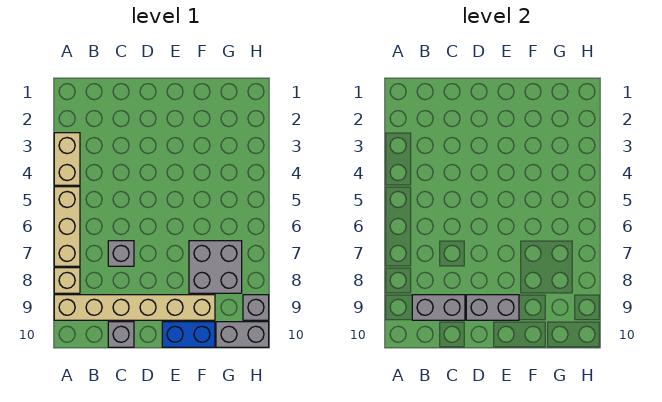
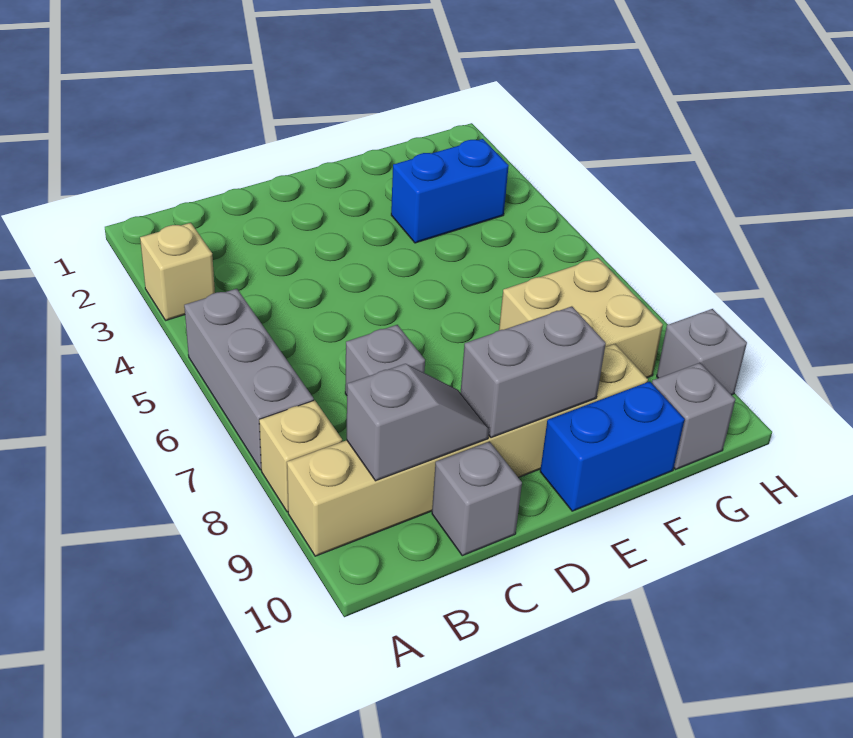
tan 1x2 brick [54,133,80,185] -> tan 1x1 brick [140,223,215,320]
tan 1x3 brick [54,187,80,266] -> grey 1x3 brick [184,289,314,470]
grey 1x2 brick [412,295,465,320] -> grey 1x2 slope [347,364,489,481]
none -> blue 1x2 brick [391,139,509,243]
grey 2x2 brick [189,241,242,293] -> tan 2x2 brick [499,258,663,378]
grey 1x2 brick [216,322,269,347] -> grey 1x1 brick [652,363,735,469]

